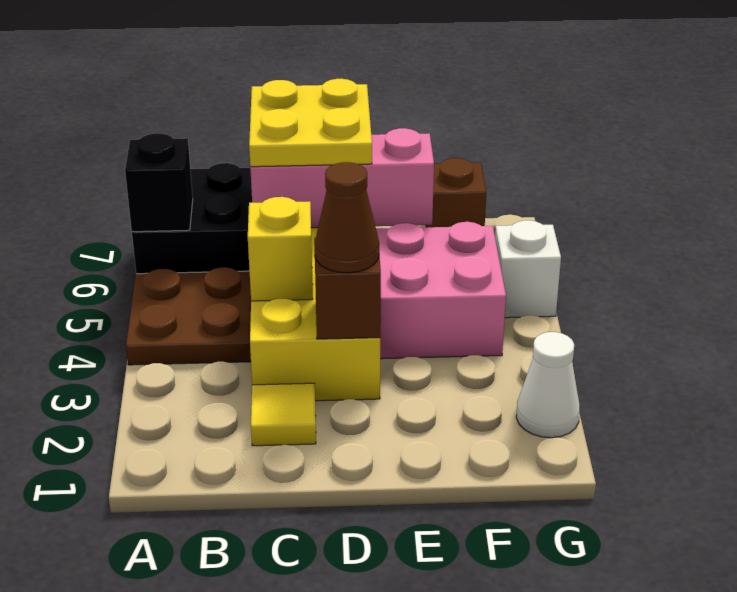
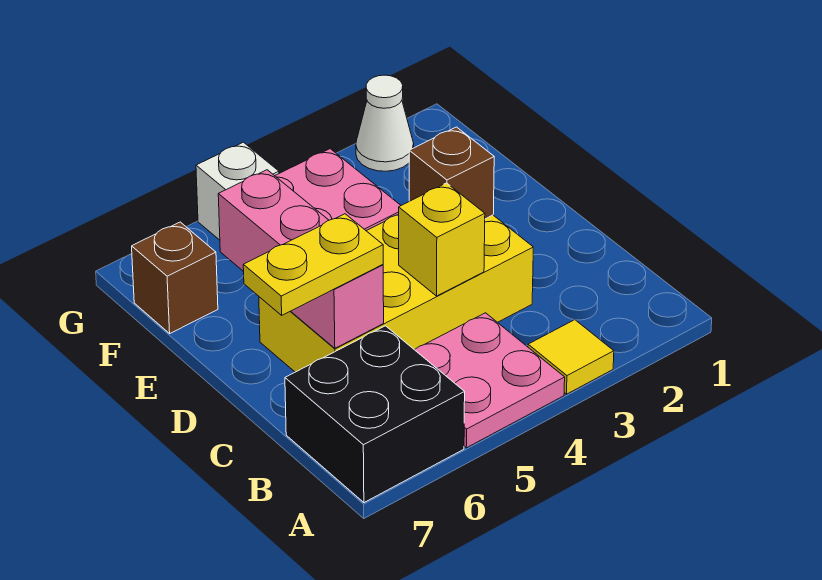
brown 2x2 plate [126,267,251,365] -> pink 2x2 plate [415,313,565,448]
black 1x1 brick [125,133,193,232] -> none
yellow 1x1 tile [251,383,316,446] -> yellow 1x1 tile moved to [528,320,614,394]
yellow 2x2 plate [249,79,372,167] -> yellow 1x2 plate [243,214,383,315]
brown 1x1 cone [315,162,379,273] -> none

